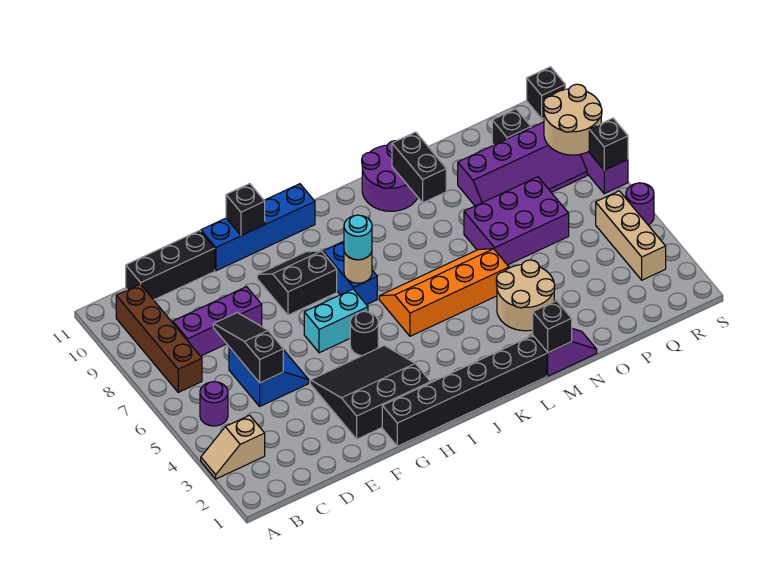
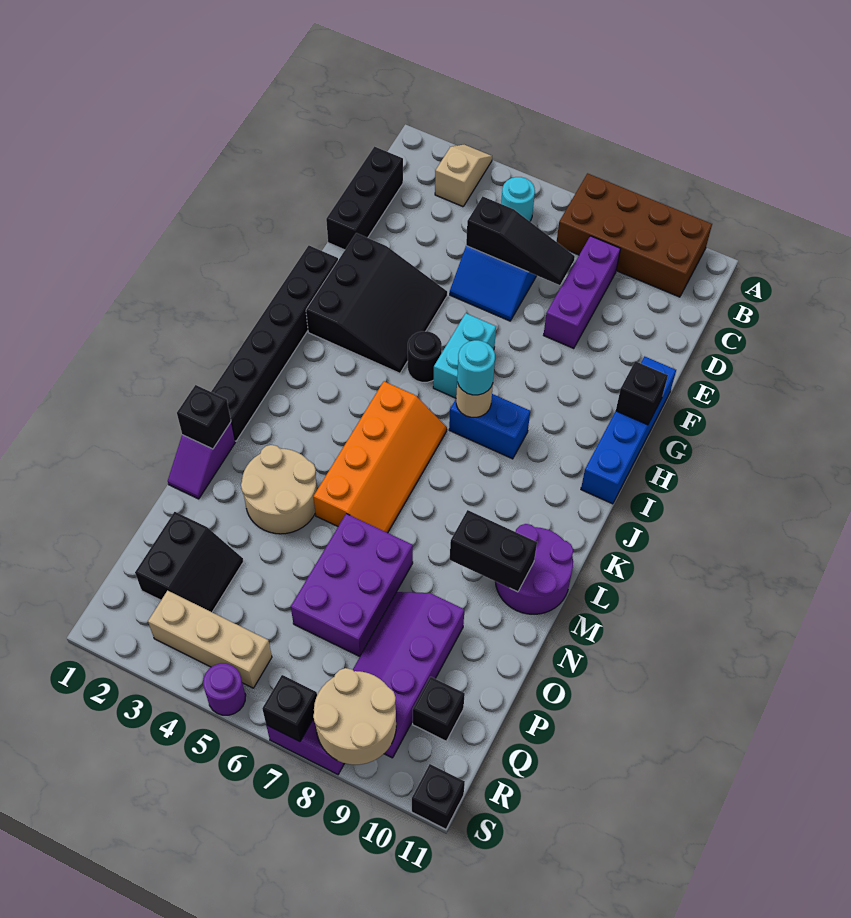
purple 1x1 round brick [200,382,228,426] -> cyan 1x1 round brick [501,177,535,221]
brown 1x4 brick [116,285,202,392] -> brown 2x4 brick [557,173,712,297]
black 1x3 brick [126,230,215,300] -> black 1x3 brick moved to [326,147,403,250]
black 2x2 slope [257,251,337,315] -> black 2x2 slope moved to [135,512,243,612]

